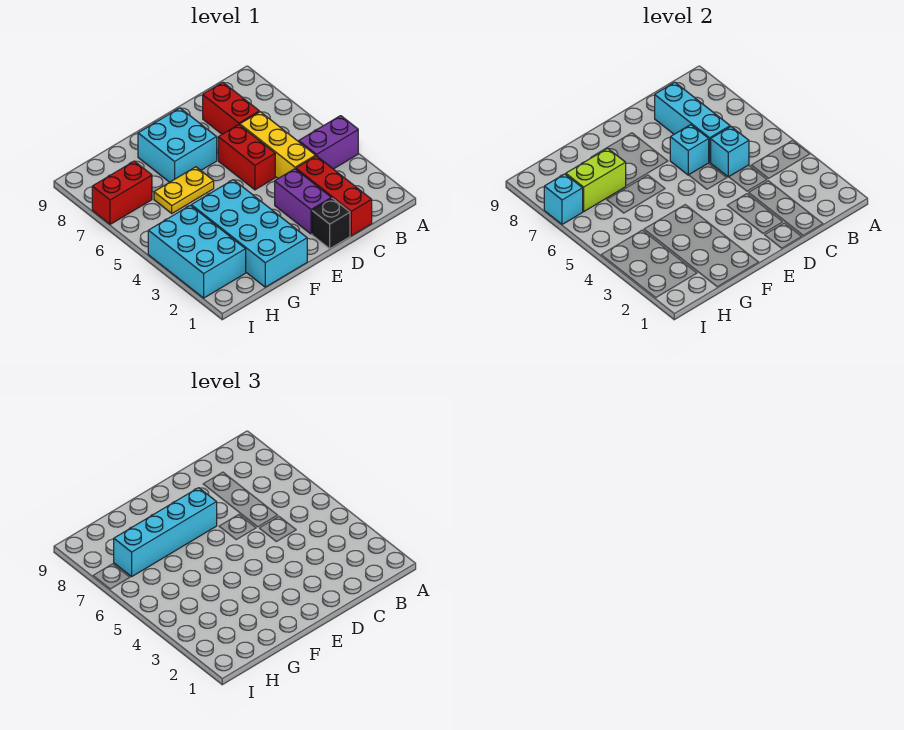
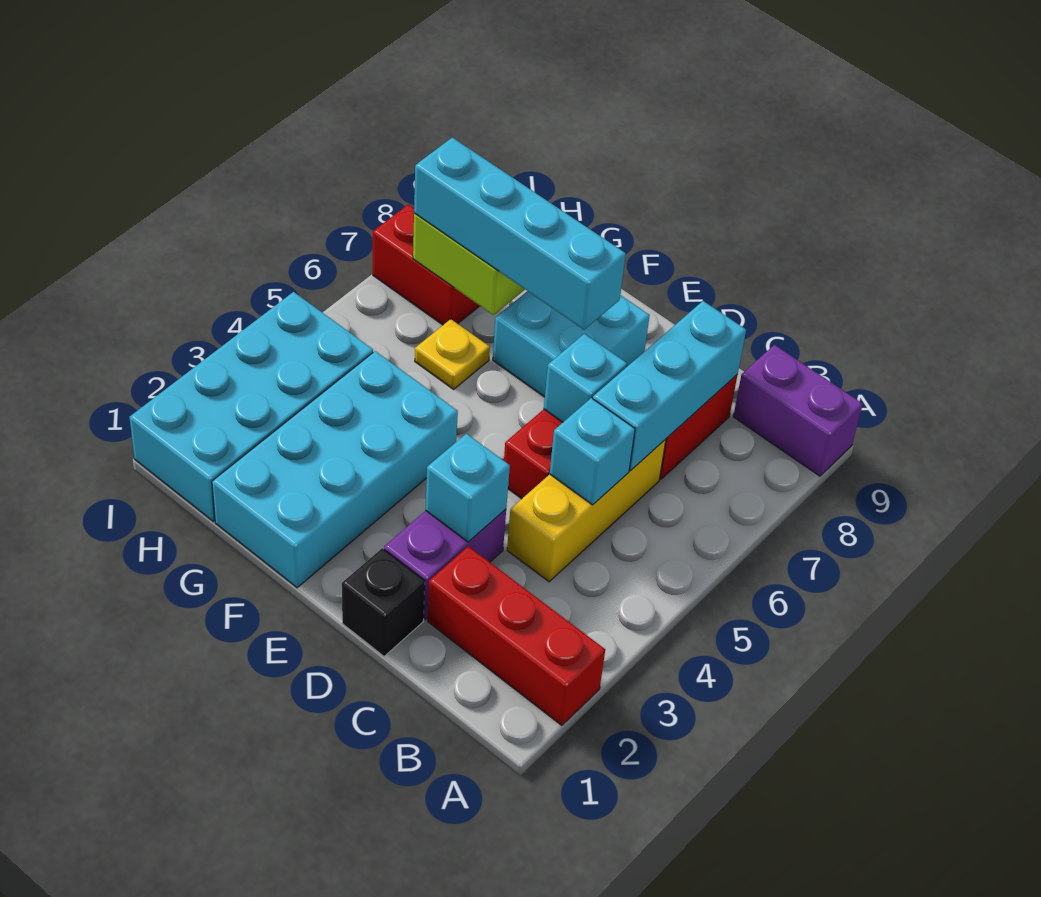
purple 1x2 brick [298,116,358,169] -> purple 1x2 brick moved to [733,345,863,476]
red 1x3 brick [296,156,372,236] -> red 1x3 brick turned to [428,546,605,725]
yellow 1x2 plate [154,167,214,213] -> yellow 1x1 plate [415,319,490,389]
cyan 2x3 brick [148,205,246,298] -> cyan 2x4 brick [129,292,373,521]
cyan 1x1 brick [544,174,583,224] -> cyan 1x1 brick moved to [426,434,510,542]

